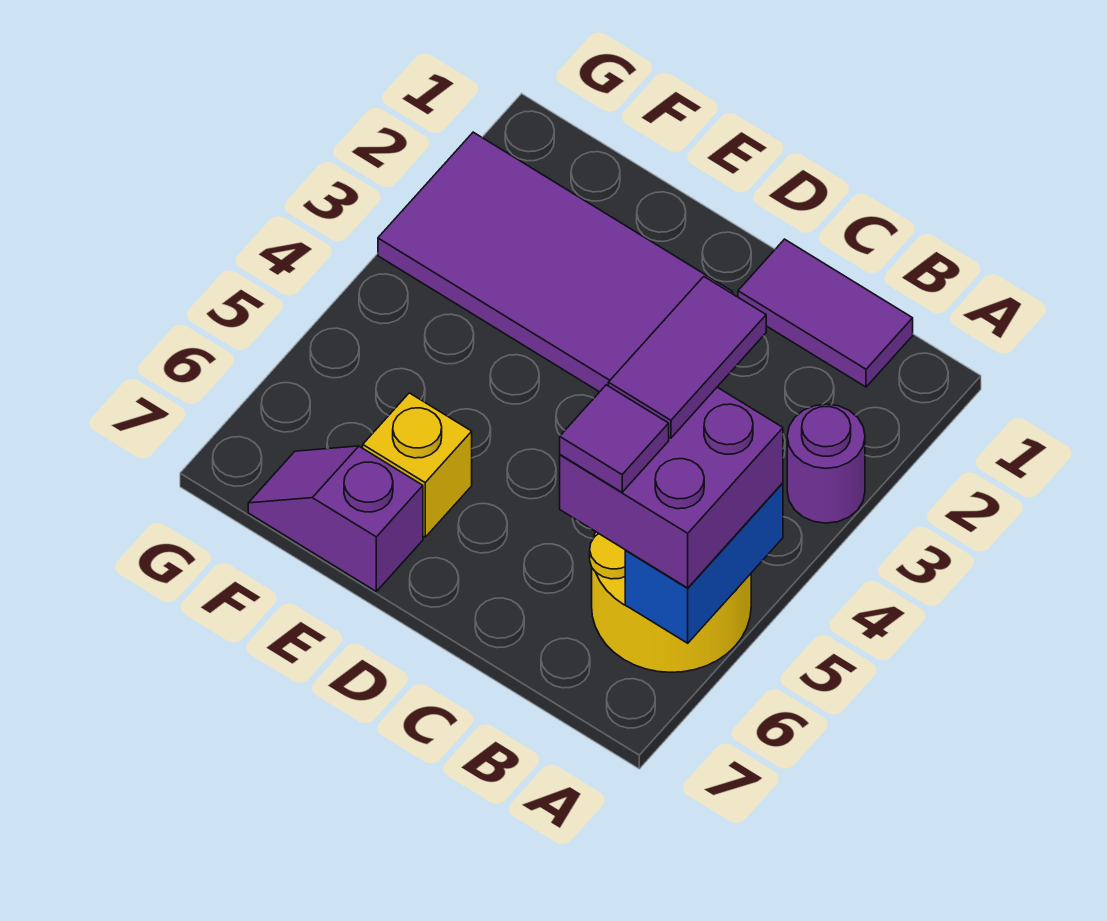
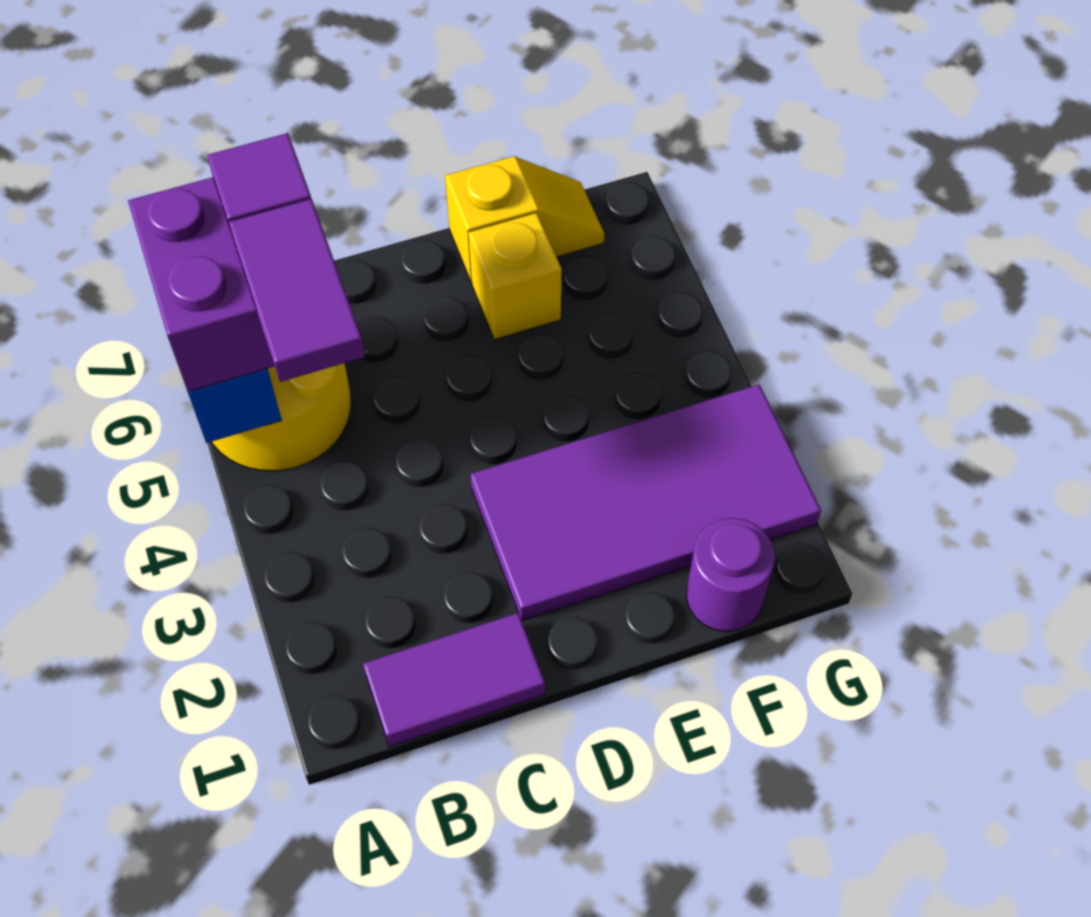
purple 1x1 round brick [787,404,865,523] -> purple 1x1 round brick moved to [686,518,775,632]
purple 1x2 slope [248,446,423,591] -> yellow 1x2 slope [445,156,605,282]

